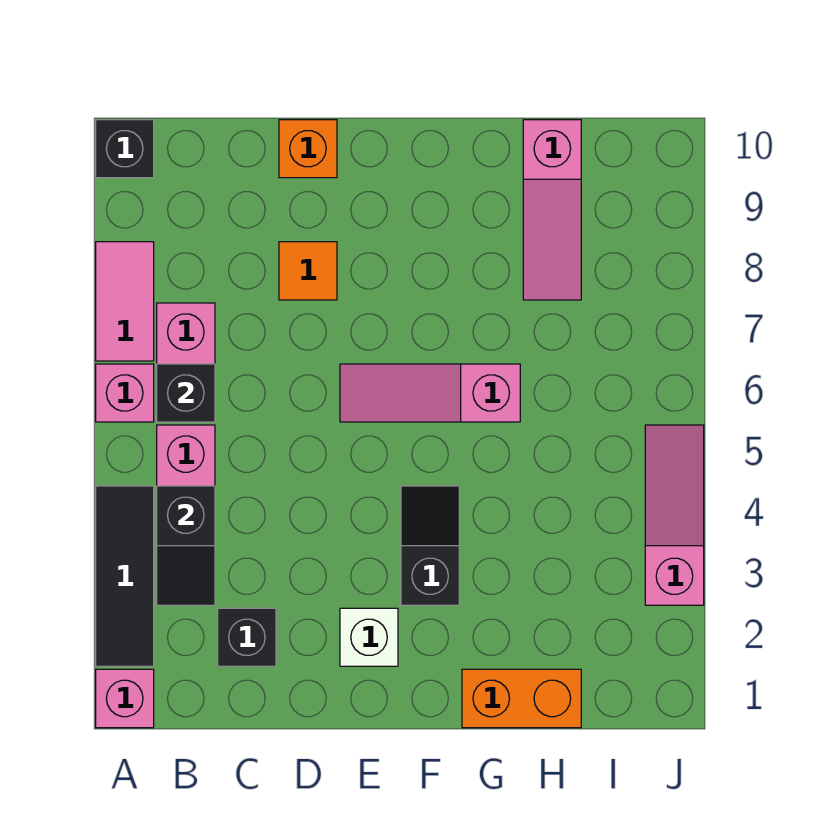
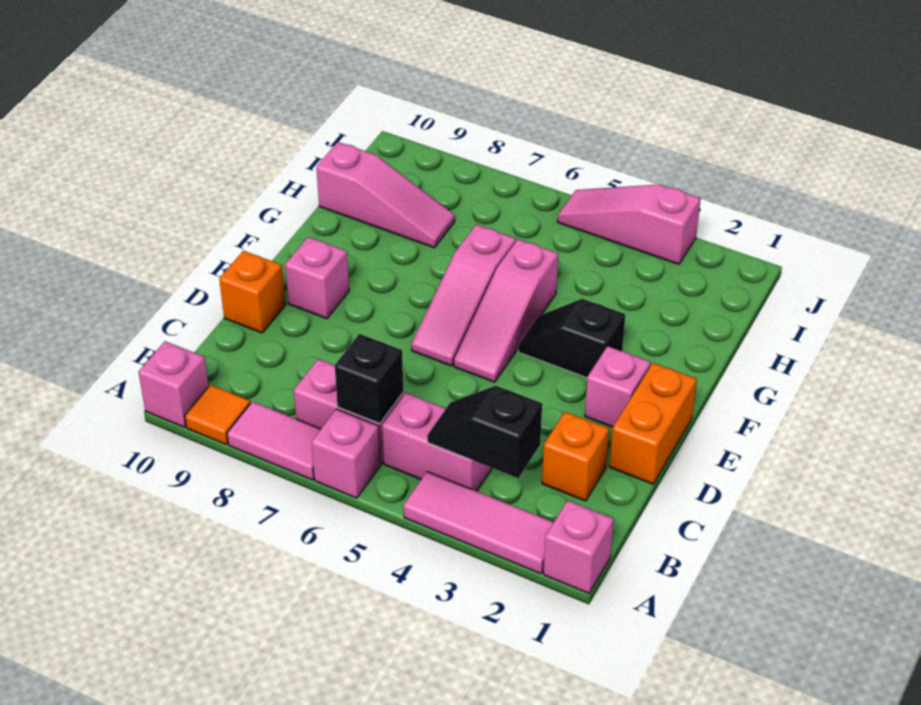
black 1x3 tile [96,486,154,666] -> pink 1x3 tile [404,472,554,574]
black 1x1 brick [96,120,154,178] -> pink 1x1 brick [139,341,209,427]
black 1x2 slope [157,486,215,605] -> black 1x2 slope turned to [427,386,542,478]
black 1x1 brick [218,608,276,666] -> orange 1x1 brick [542,412,609,501]
orange 1x1 tile [279,242,337,300] -> orange 1x1 tile moved to [185,385,251,445]
white 1x1 brick [340,608,398,666] -> pink 1x1 brick [585,346,651,427]
none -> pink 1x3 slope [454,239,558,382]
none -> pink 1x1 brick [285,237,349,319]
orange 1x2 brick [462,669,581,728] -> orange 1x2 brick moved to [609,363,697,484]

